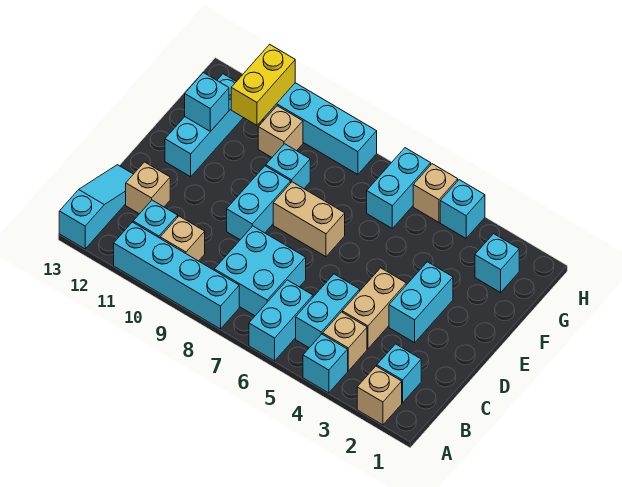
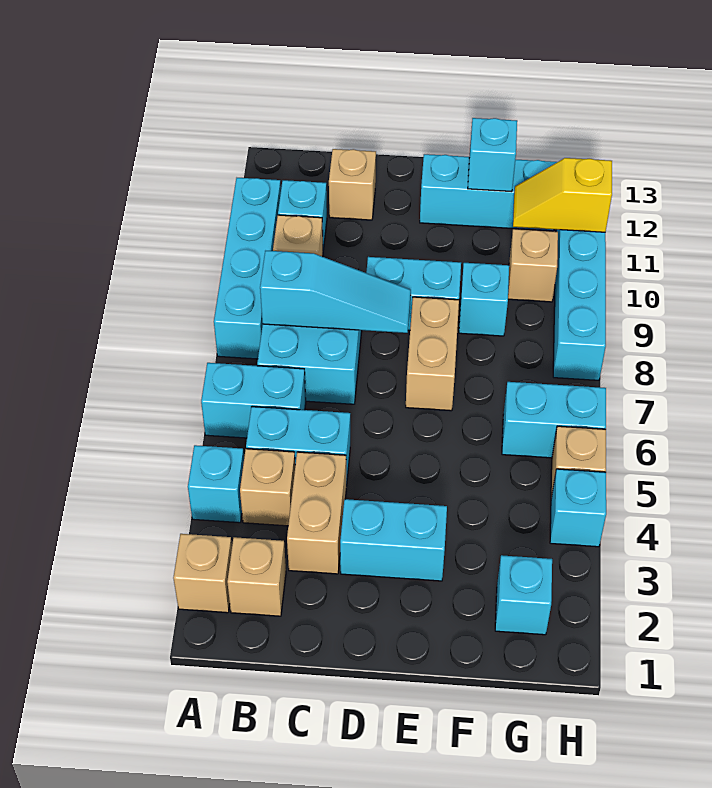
cyan 1x3 slope [59,165,133,249] -> cyan 1x3 slope moved to [260,251,411,333]
cyan 1x1 brick [377,344,421,403] -> tan 1x1 brick [227,537,286,616]
tan 1x2 brick [342,268,406,349] -> tan 1x2 brick turned to [287,452,346,574]
yellow 1x2 brick [231,44,295,125] -> yellow 1x2 slope [513,158,612,232]

